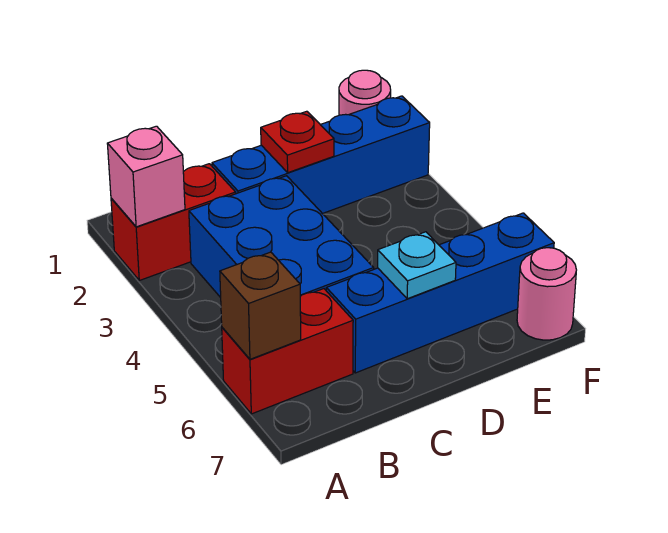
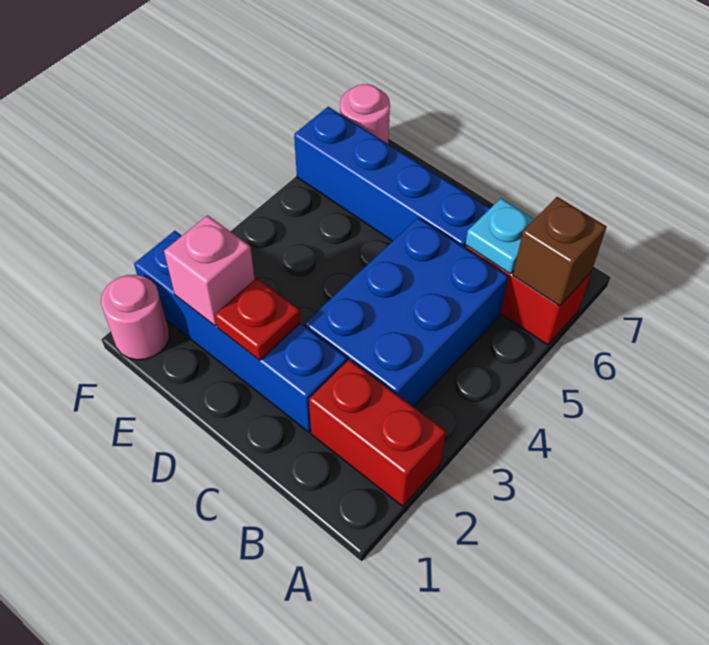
pink 1x1 brick [107,126,185,227] -> pink 1x1 brick moved to [164,215,255,326]
cyan 1x1 plate [378,232,456,299] -> cyan 1x1 plate moved to [465,198,534,274]

